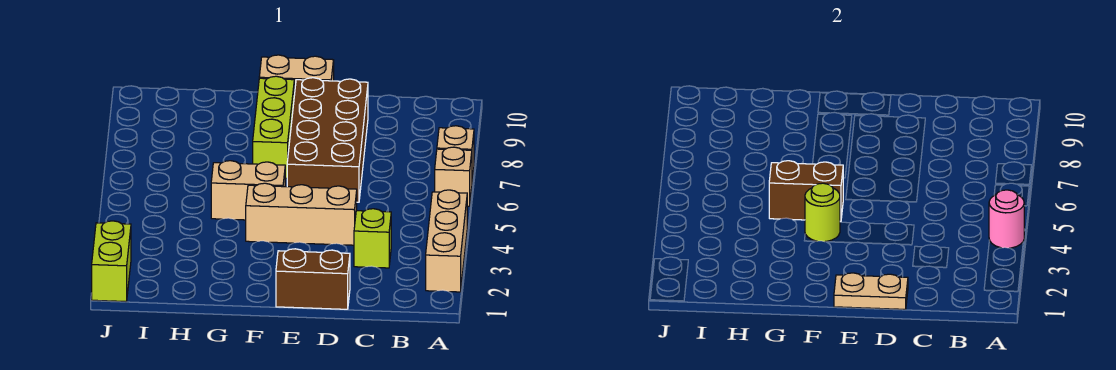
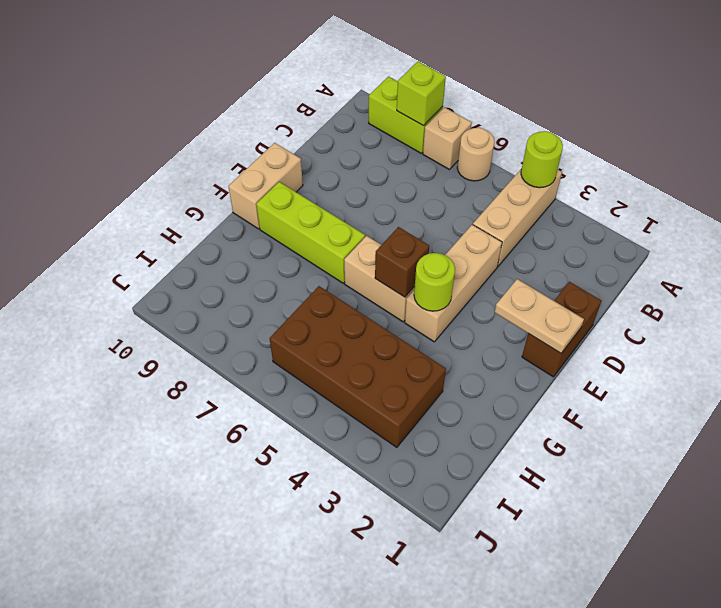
tan 1x3 brick [426,190,467,292] -> tan 1x3 brick turned to [473,170,562,266]
pink 1x1 round brick [989,190,1024,248] -> lime 1x1 round brick [521,131,563,188]
tan 1x1 brick [435,147,472,206] -> tan 1x1 round brick [457,128,495,181]
lime 1x1 brick [354,209,391,268] -> lime 1x1 brick moved to [397,61,446,126]
tan 1x2 plate [834,273,908,309] -> tan 1x2 plate turned to [495,279,584,353]
brown 2x4 brick [287,78,368,202] -> brown 2x4 brick moved to [270,286,446,447]
tan 1x2 brick [211,161,285,220] -> tan 1x2 brick turned to [344,236,415,322]
brown 1x2 brick [769,161,843,221] -> brown 1x1 brick [375,227,429,297]
lime 1x2 brick [92,221,131,302] -> lime 1x2 brick moved to [369,77,443,154]

